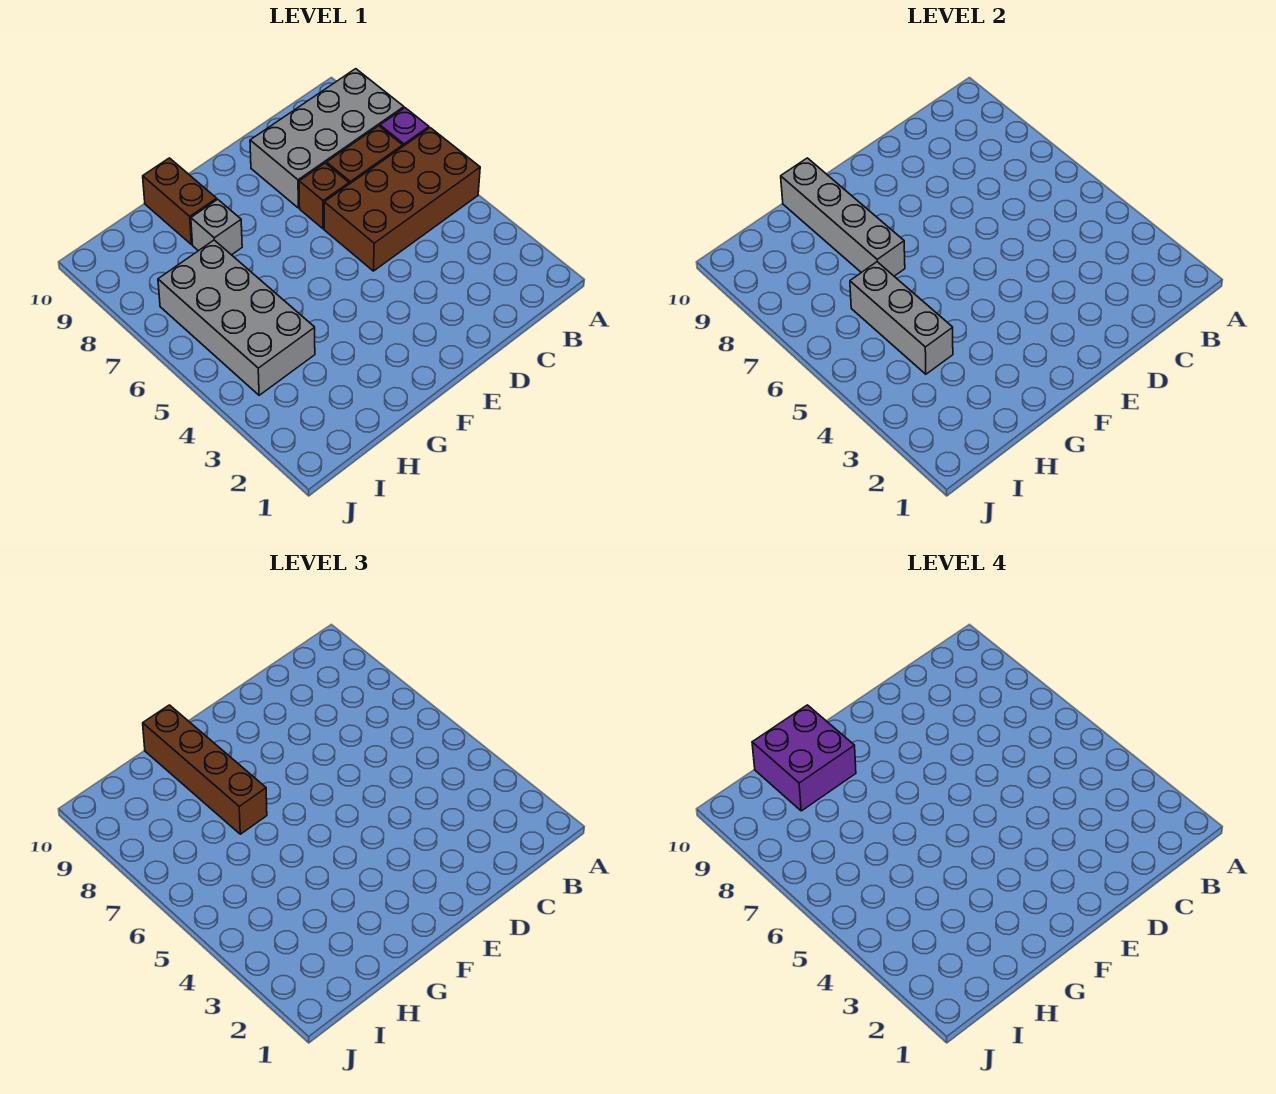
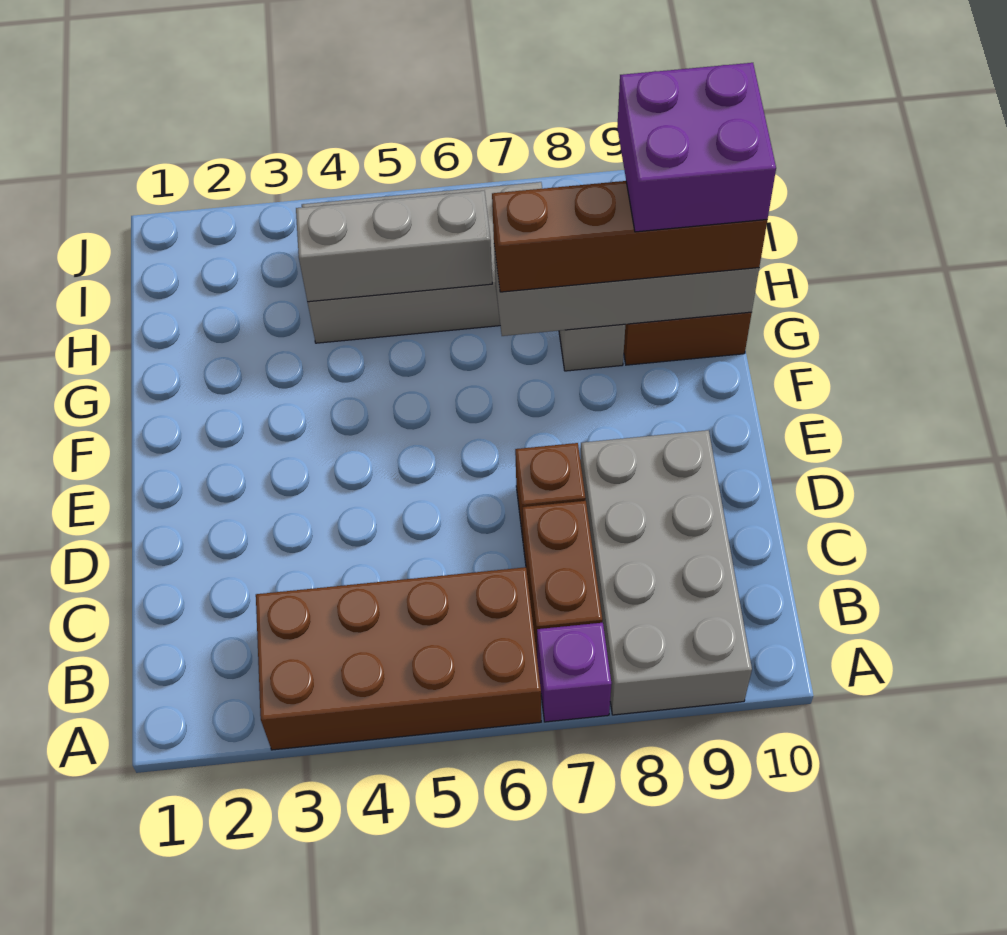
brown 2x4 brick [324,128,480,271] -> brown 2x4 brick turned to [256,567,541,750]

